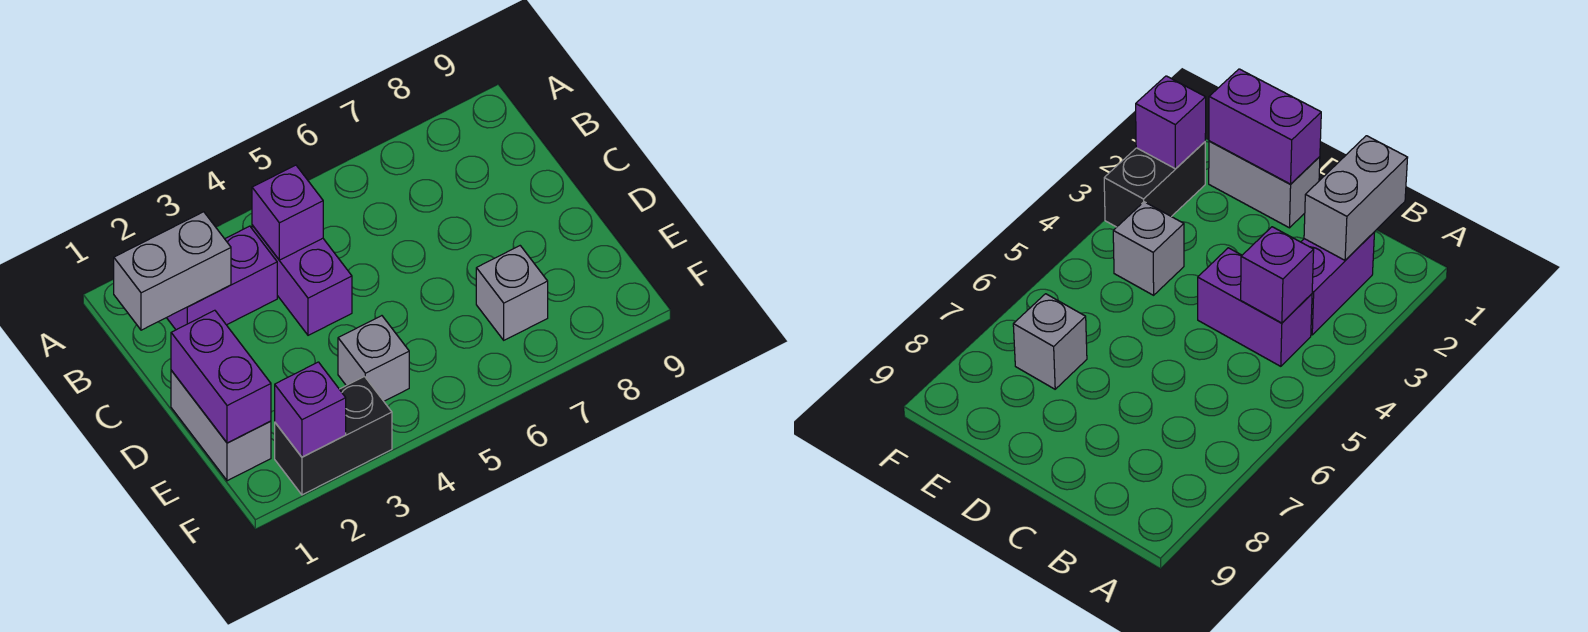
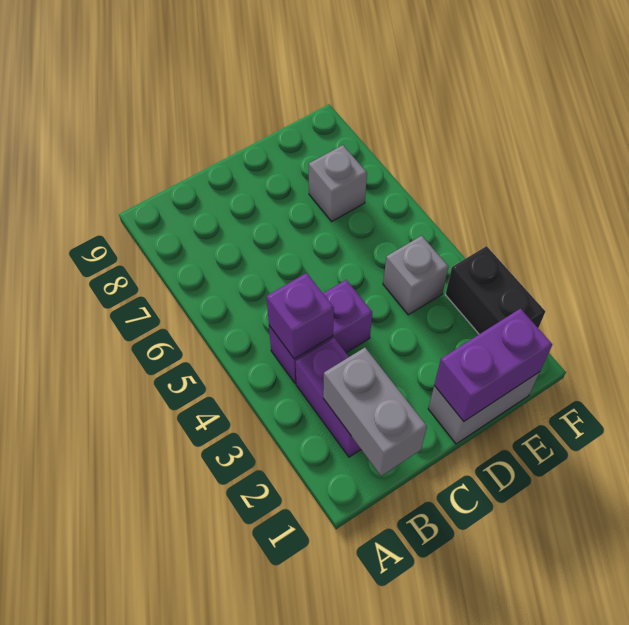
purple 1x1 brick [275,362,346,457] -> none

